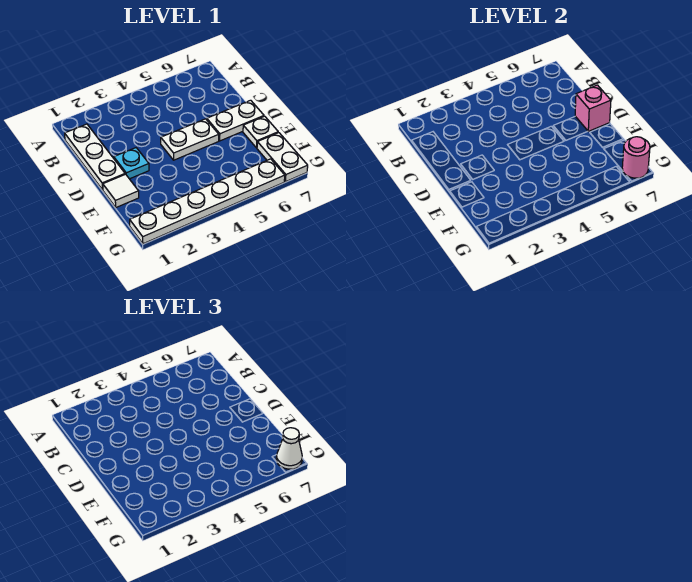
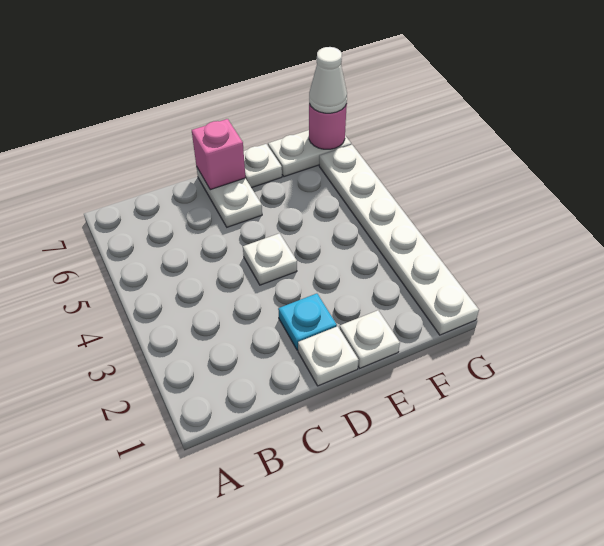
white 1x3 plate [65,124,125,190] -> white 1x1 plate [298,326,358,386]
white 1x2 plate [161,119,219,160] -> white 1x1 plate [243,233,297,285]
white 1x1 tile [103,174,139,207] -> white 1x1 plate [340,310,400,368]

